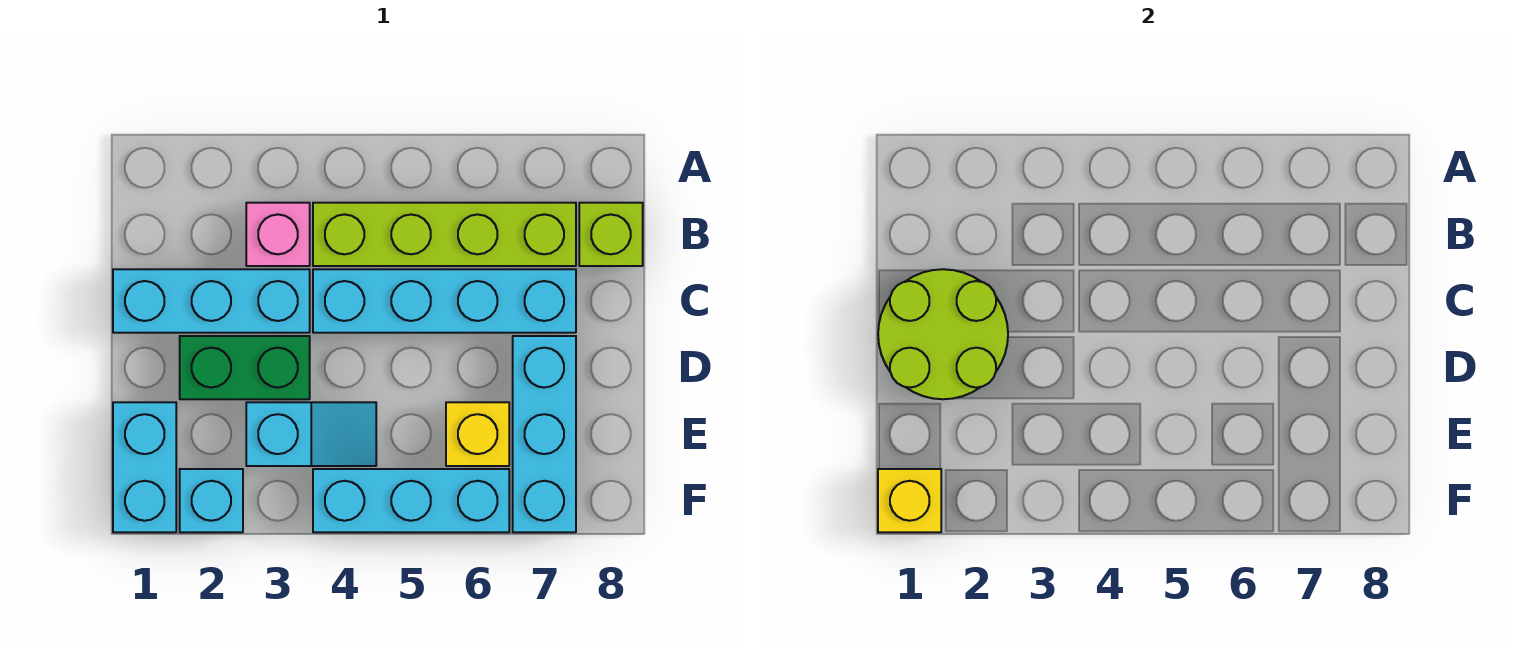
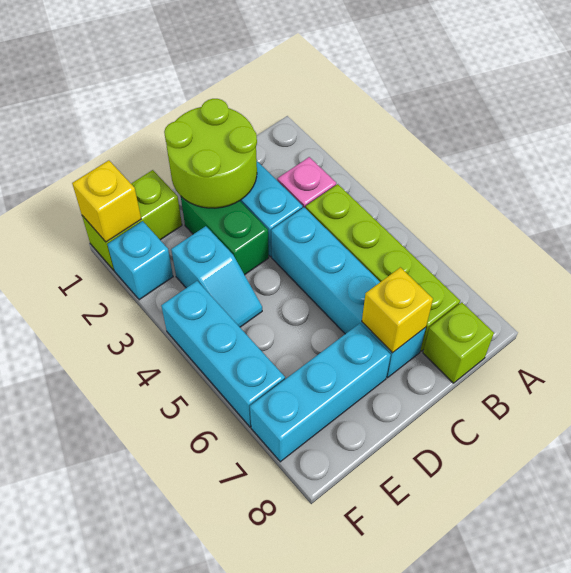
cyan 1x2 brick [113,402,176,532] -> lime 1x2 brick [82,170,182,270]
yellow 1x1 brick [446,402,509,466] -> yellow 1x1 brick moved to [362,267,433,353]

